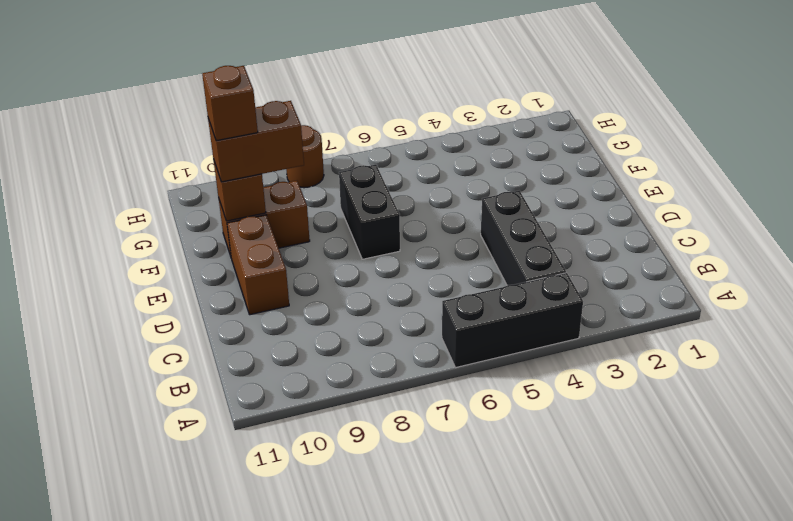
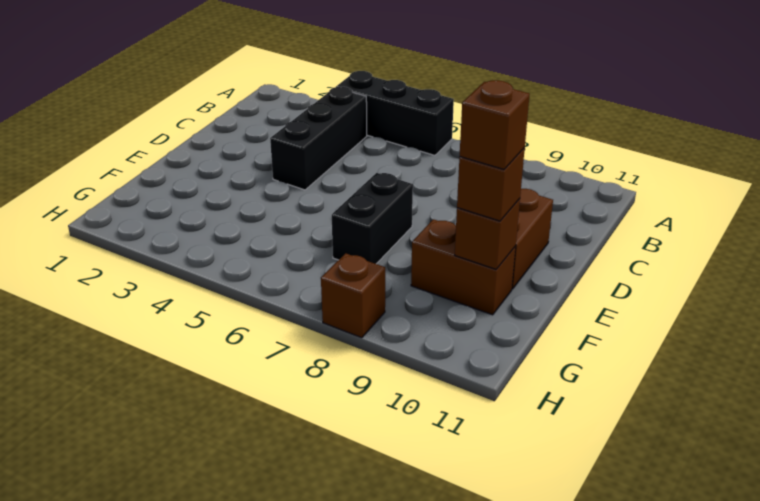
brown 1x2 brick [208,101,304,182] -> brown 1x1 brick [457,148,525,221]
brown 1x1 round brick [286,125,324,188] -> brown 1x1 brick [321,253,385,338]

